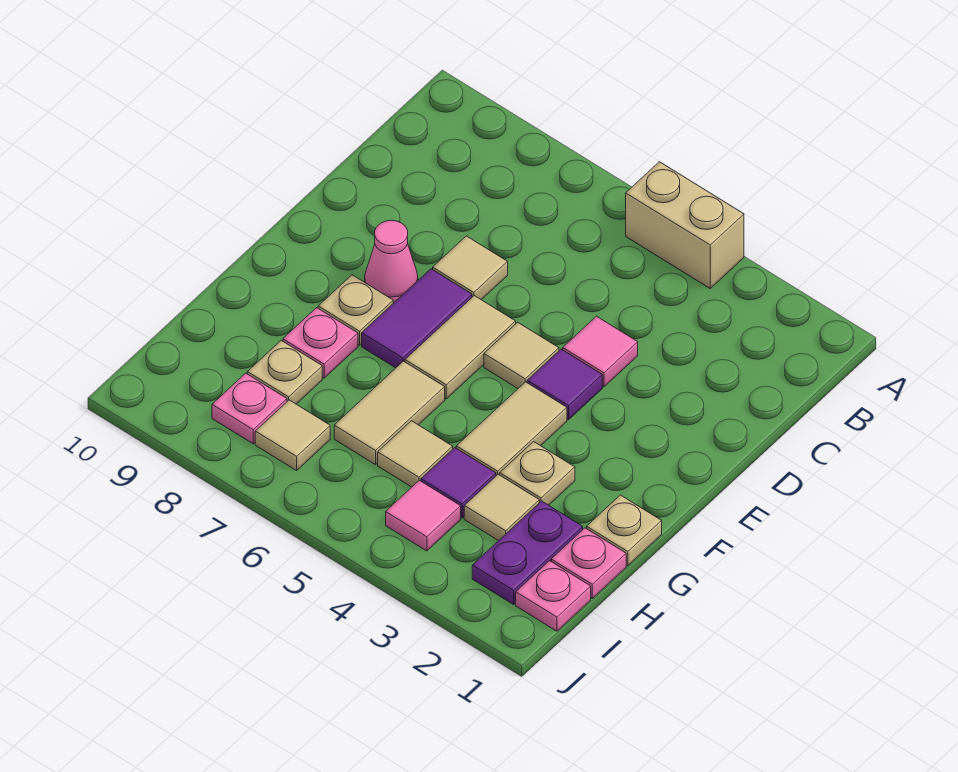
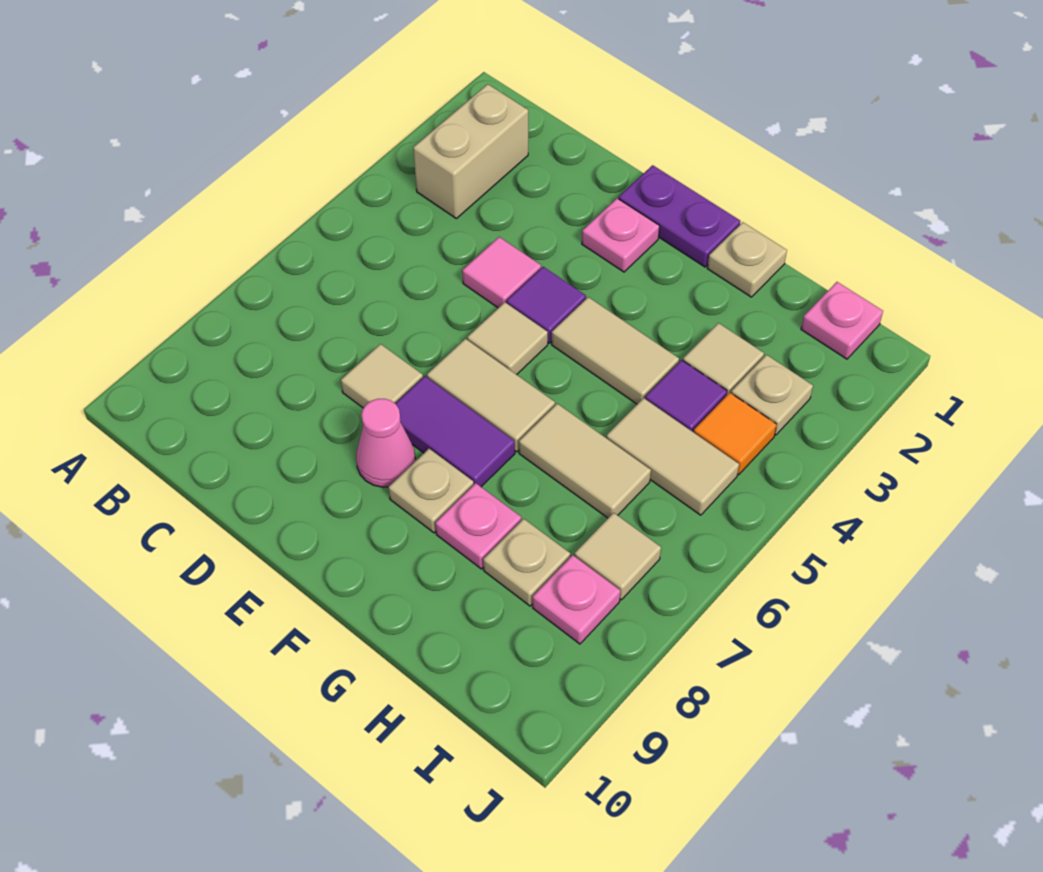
tan 1x2 brick [626,162,744,288] -> tan 1x2 brick moved to [413,84,528,218]
tan 1x1 plate [500,442,575,505] -> tan 1x1 plate moved to [731,355,813,435]
pink 1x1 plate [551,528,626,598] -> pink 1x1 plate moved to [582,198,660,272]
purple 1x2 plate [472,501,583,604] -> purple 1x2 plate moved to [619,165,740,267]
tan 1x1 tile [378,421,453,487] -> tan 1x2 tile [606,398,739,515]
pink 1x1 tile [386,480,461,551] -> orange 1x1 tile [694,393,777,475]

